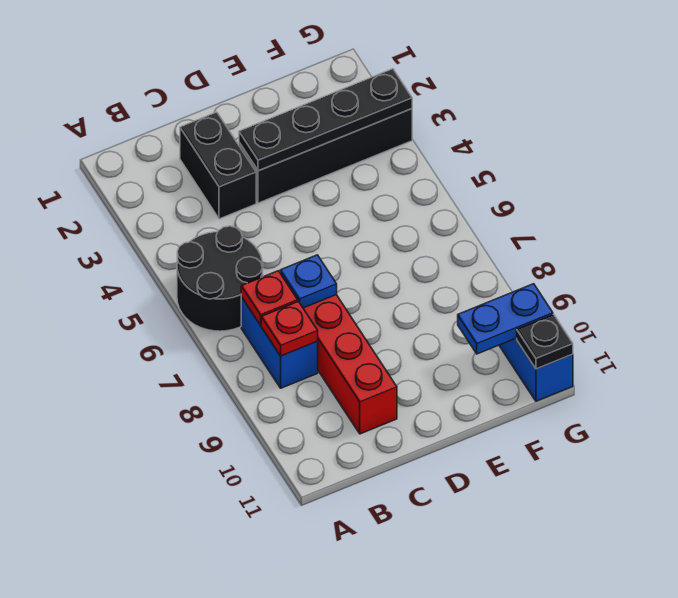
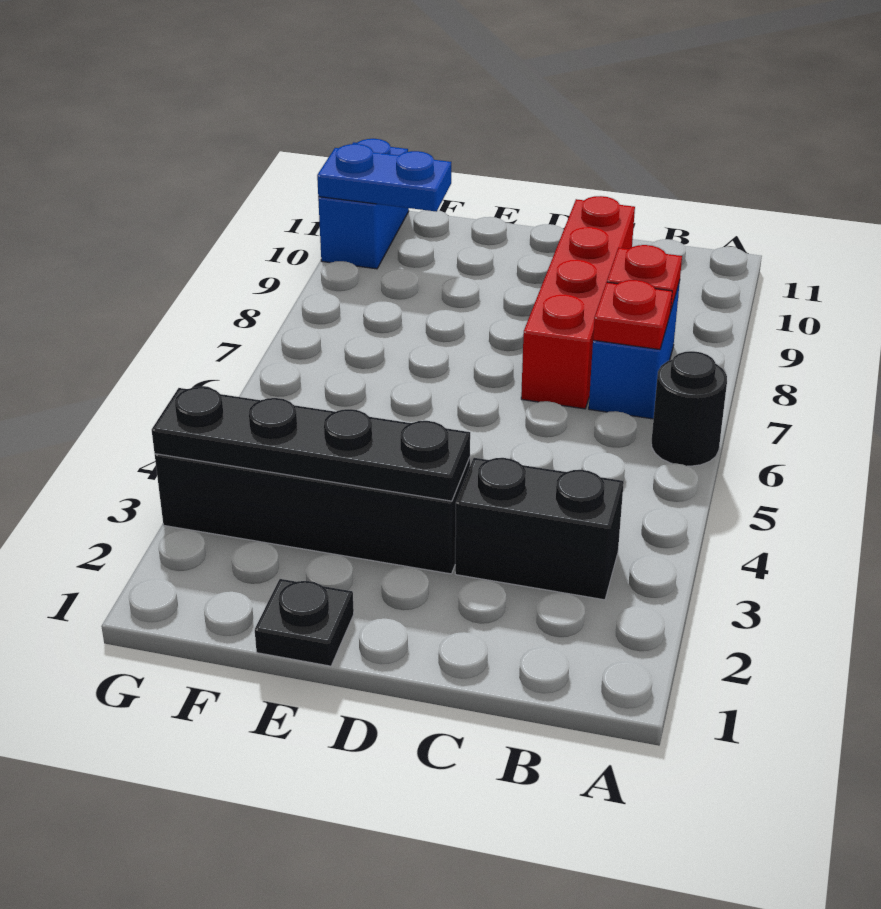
black 2x2 round brick [177,226,263,331] -> black 1x1 round brick [652,351,727,466]
black 1x2 brick [180,112,256,219] -> black 1x2 brick turned to [455,458,624,600]
blue 1x1 plate [280,255,337,308] -> none
black 1x1 plate [517,314,573,369] -> black 1x1 plate moved to [255,579,354,666]

